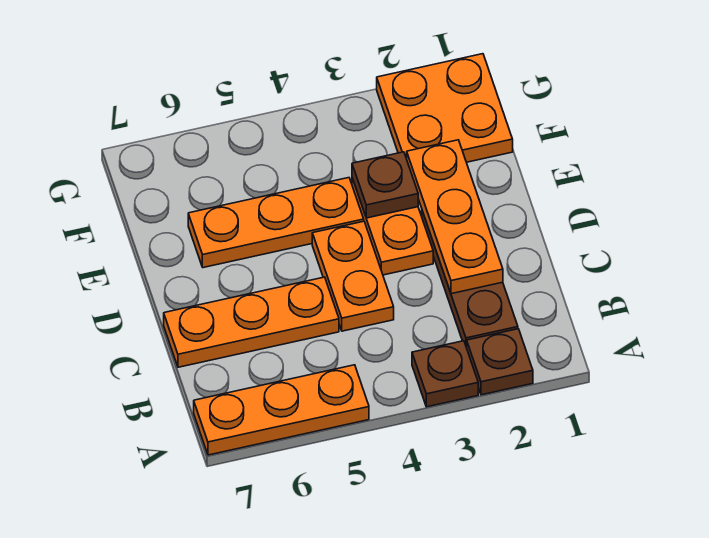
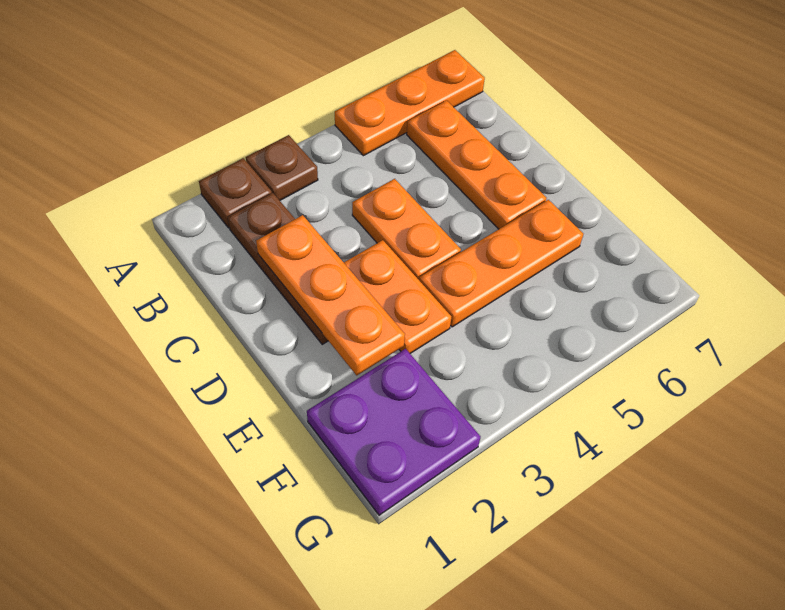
orange 1x3 plate [164,277,339,367] -> orange 1x3 plate turned to [407,100,546,229]
brown 1x1 plate [352,152,418,218] -> none
orange 2x2 plate [377,54,513,162] -> purple 2x2 plate [307,349,481,515]

